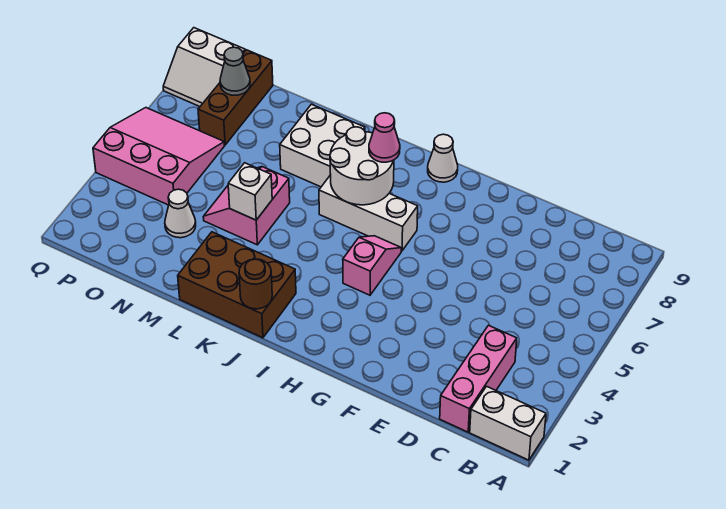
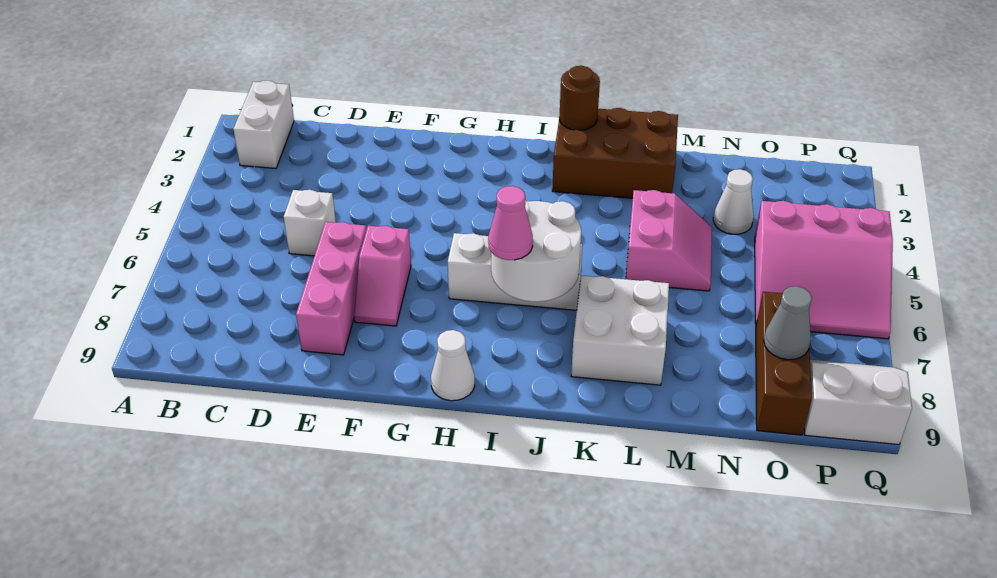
white 1x2 brick [470,386,546,460] -> white 1x2 brick turned to [233,81,294,168]
pink 1x3 brick [440,325,517,432] -> pink 1x3 brick moved to [296,222,366,355]
pink 1x2 slope [343,236,401,295] -> pink 1x2 slope moved to [354,226,411,326]
white 1x1 brick [228,163,272,220] -> white 1x1 brick moved to [284,190,336,256]

